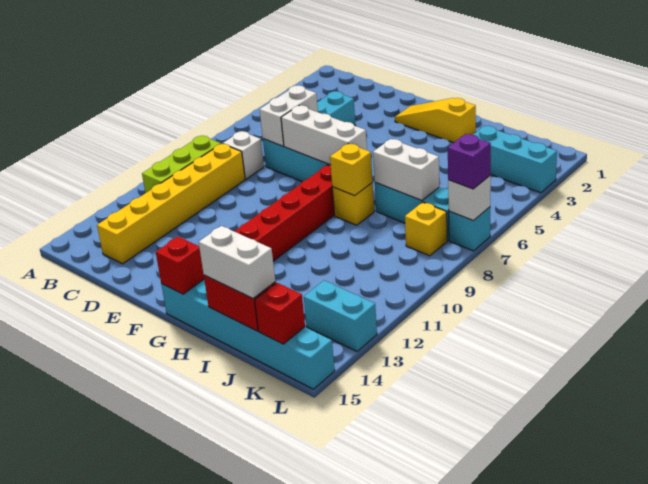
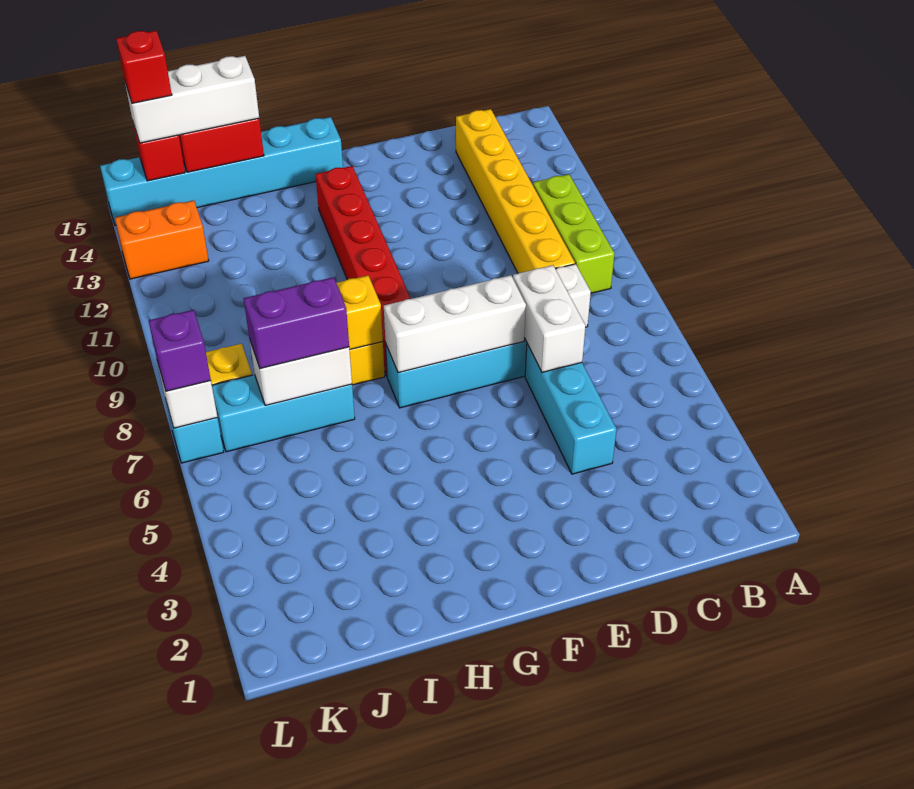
yellow 1x3 slope [395,98,476,143] -> none
red 1x1 brick [156,237,204,294] -> red 1x1 brick moved to [116,31,172,103]
none -> purple 1x2 brick [243,277,349,369]
white 1x2 brick [199,226,275,298] -> white 1x3 brick [125,56,259,143]
cyan 1x3 brick [473,126,557,193] -> none
cyan 1x2 brick [304,280,377,351] -> orange 1x2 brick [115,200,209,279]

